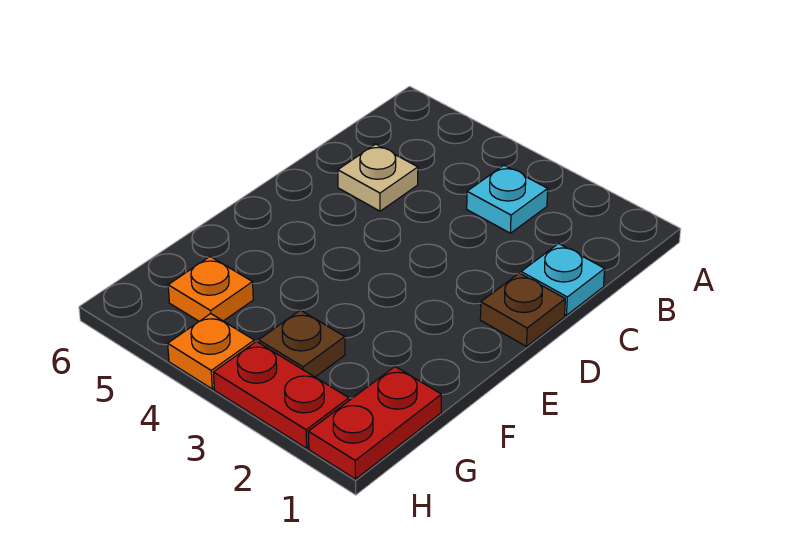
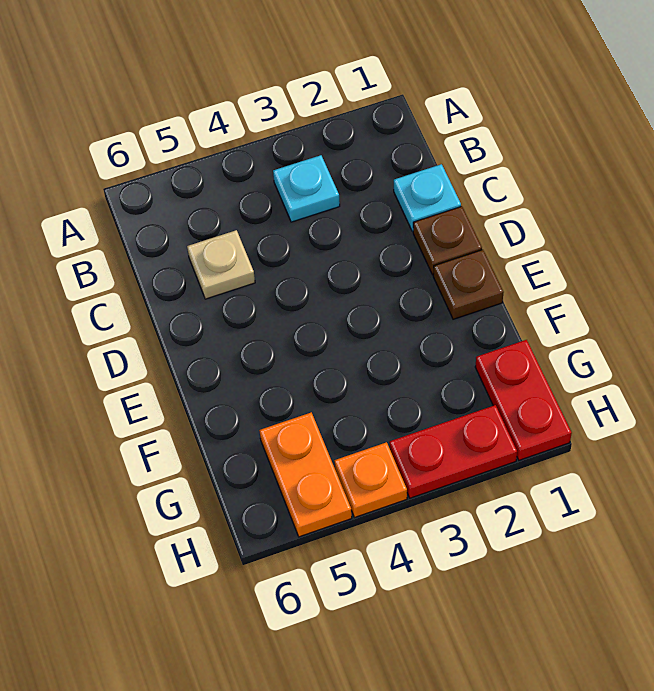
brown 1x1 plate [259,310,345,377] -> brown 1x1 plate moved to [433,250,504,319]
orange 1x1 plate [168,257,253,321] -> orange 1x2 plate [259,412,352,537]

